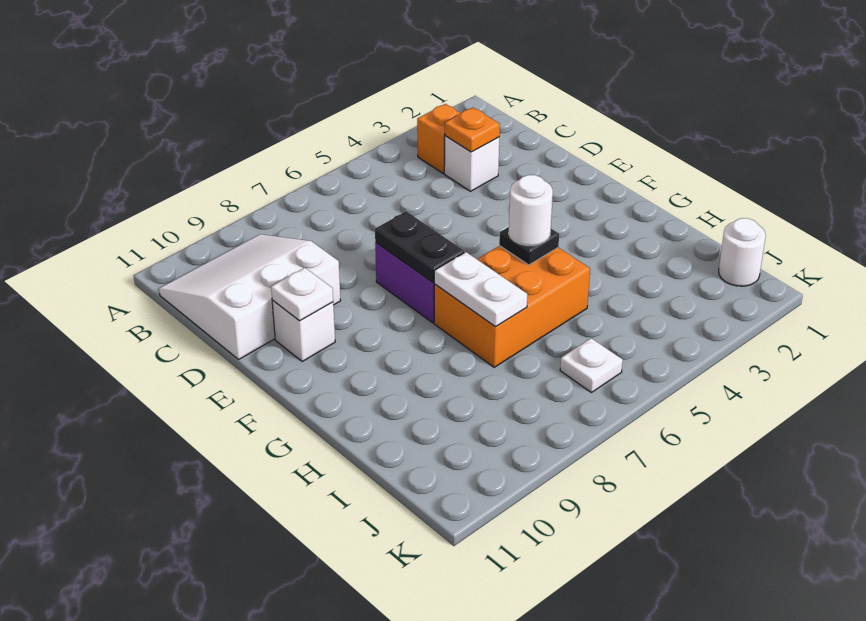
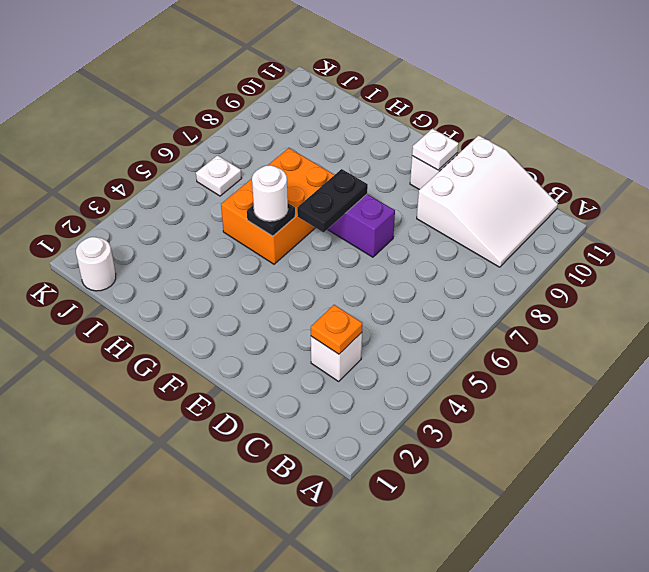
orange 1x1 brick [417,104,461,173] -> none
black 1x2 plate [375,211,464,283] -> black 1x2 plate turned to [297,169,368,232]
white 1x2 plate [434,252,527,327] -> none

